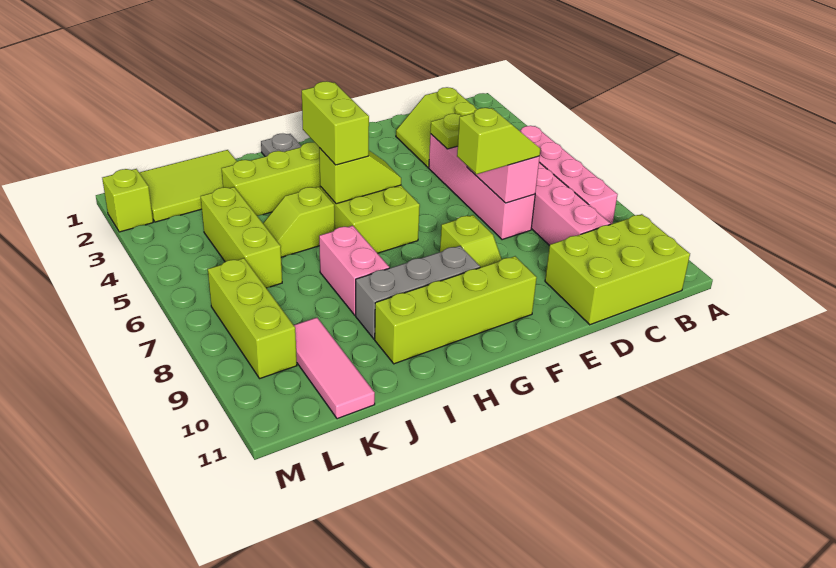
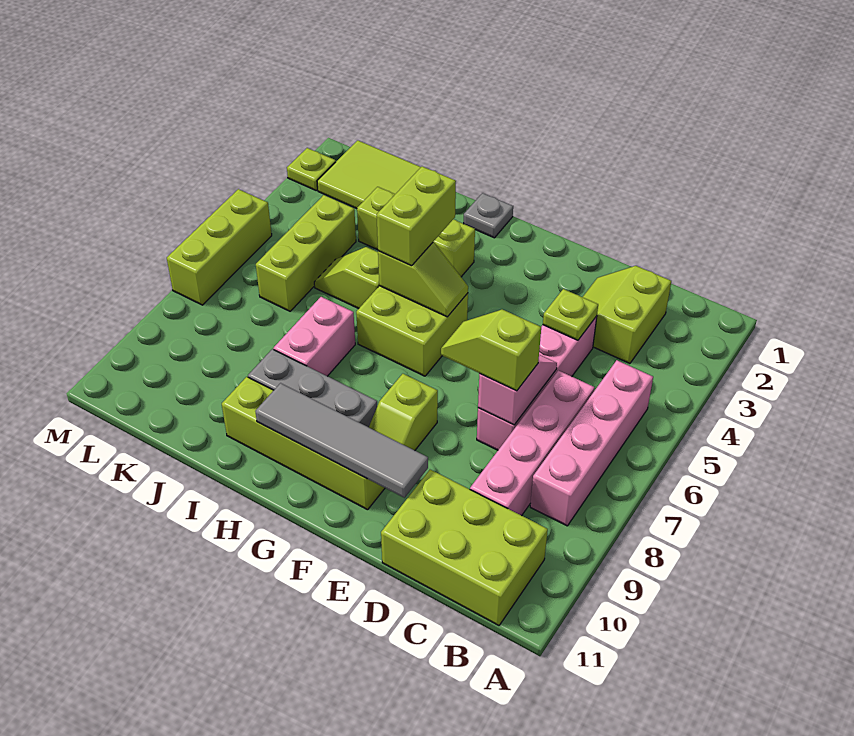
lime 1x2 slope [457,108,540,174] -> lime 1x2 slope turned to [441,309,541,391]
none -> grey 1x4 tile [255,383,428,498]
pink 1x3 tile [294,318,375,419] -> none
lime 1x3 brick [208,258,297,379] -> lime 1x3 brick moved to [167,189,272,305]
lime 1x1 brick [102,169,153,232] -> lime 1x1 plate [287,148,336,190]

